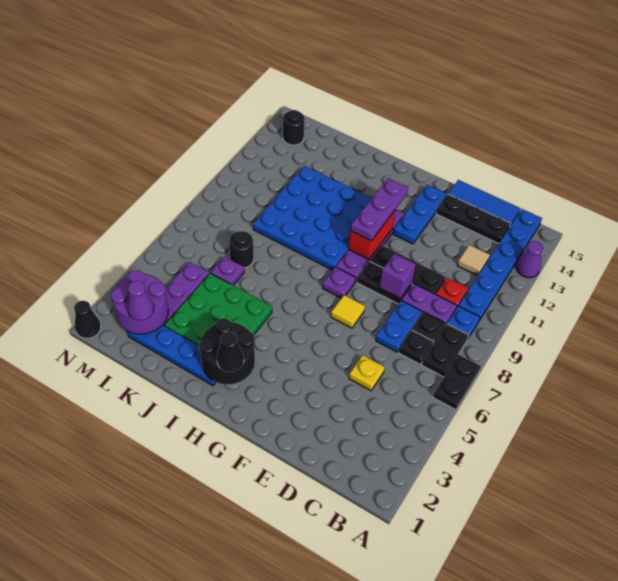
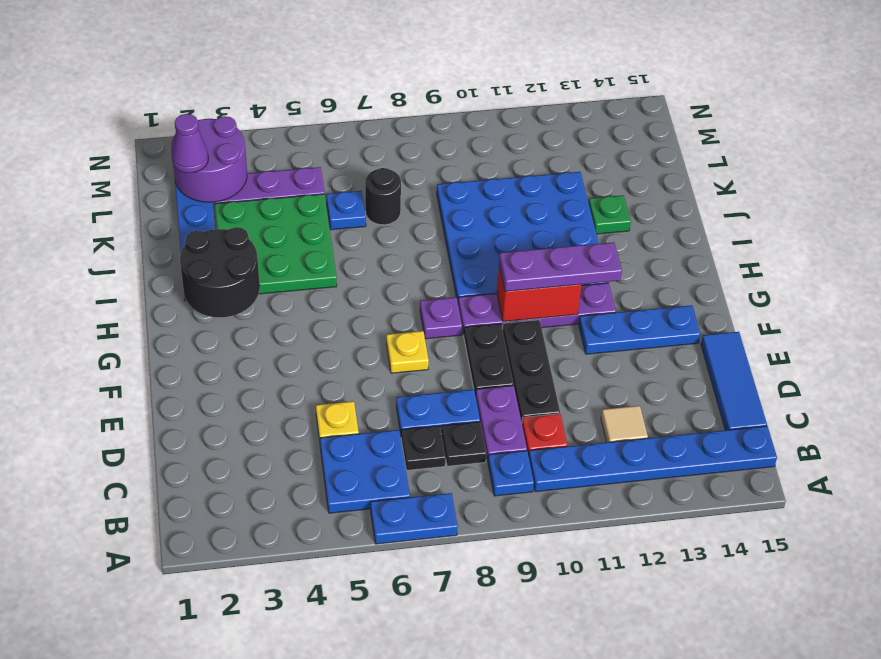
black 1x2 plate [433,354,481,410] -> blue 1x2 plate [370,493,458,544]
purple 1x1 cone [516,241,543,278] -> none
none -> blue 2x2 plate [320,430,410,513]
black 1x2 plate [422,324,469,377] -> none
black 1x3 plate [436,194,511,244] -> none
purple 1x1 brick [379,254,416,299] -> none
yellow 1x1 tile [331,295,365,328] -> yellow 1x1 plate [386,331,429,373]
black 1x1 cone [217,332,244,372] -> none
none -> green 1x1 plate [589,195,631,234]
purple 1x1 plate [211,256,244,285] -> blue 1x1 plate [326,191,366,230]
black 1x1 round brick [283,110,305,145] -> none
black 1x1 cone [74,301,101,338] -> none

